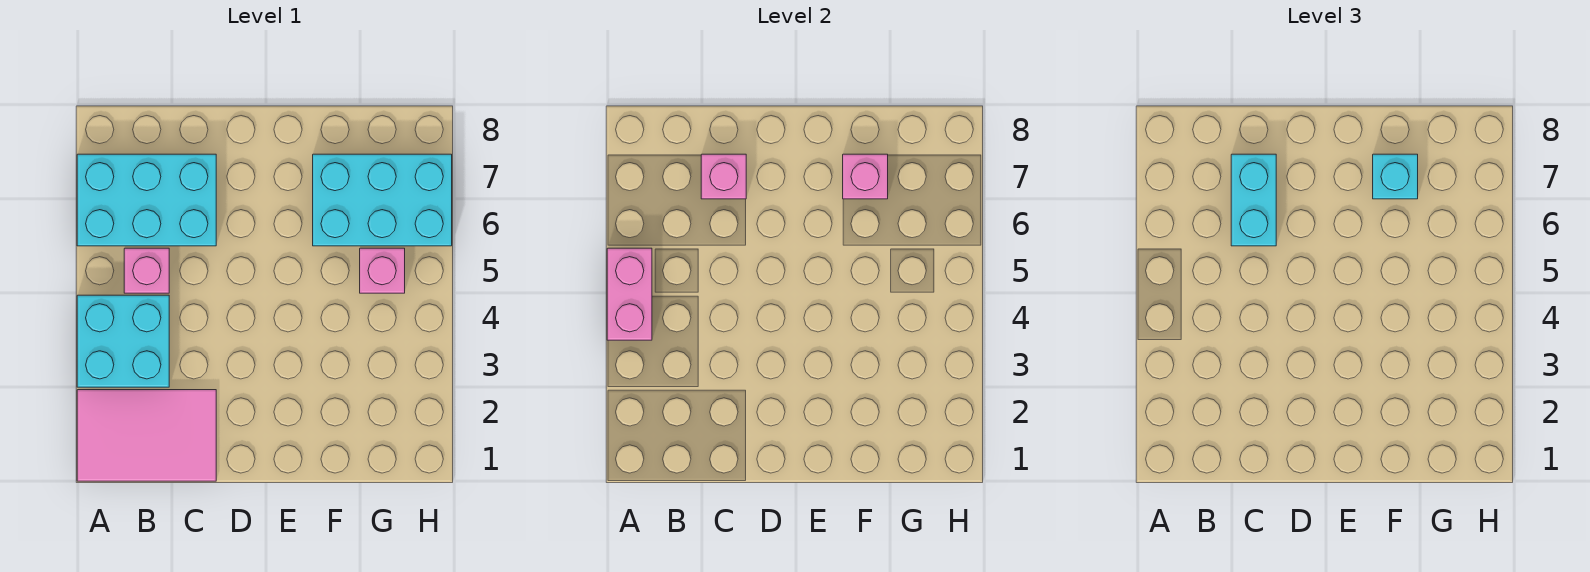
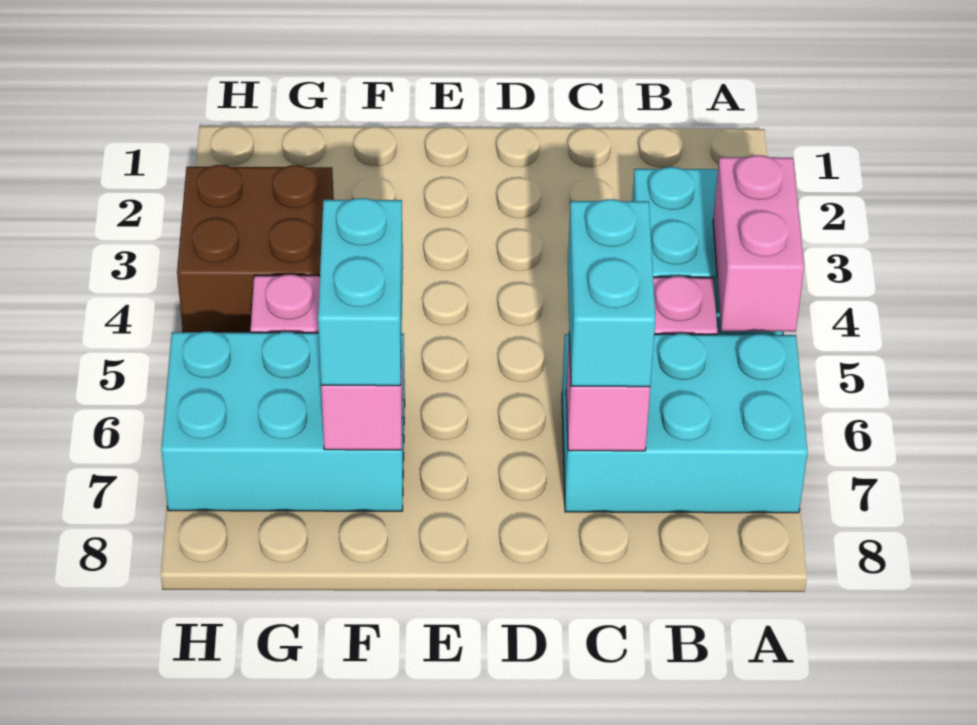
pink 2x3 tile [77,390,216,481] -> none
cyan 1x1 brick [1373,154,1418,199] -> cyan 1x2 brick [318,198,403,386]
none -> brown 2x2 brick [177,165,334,333]

